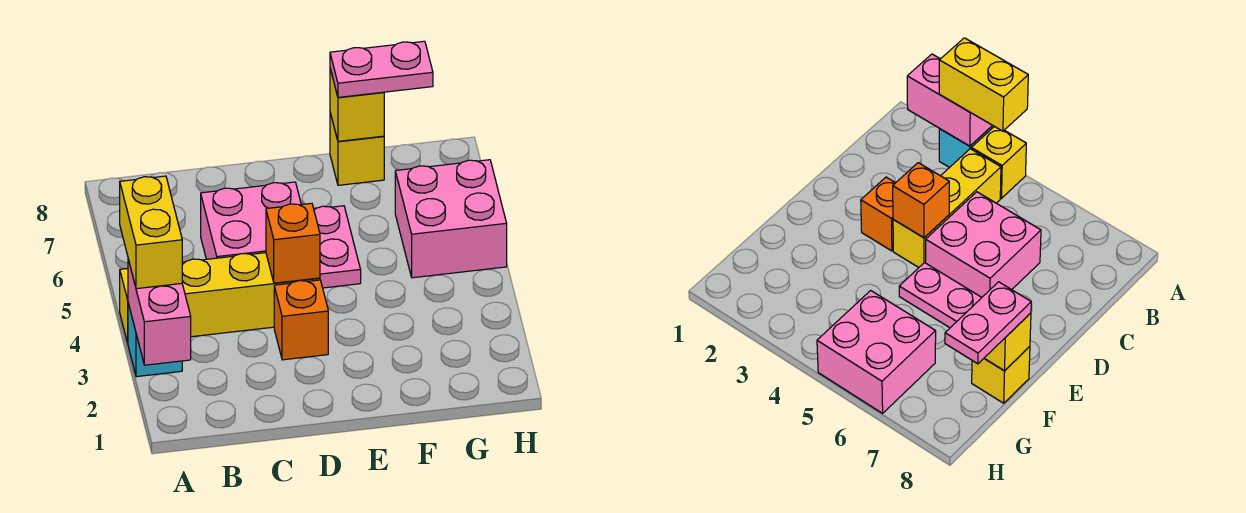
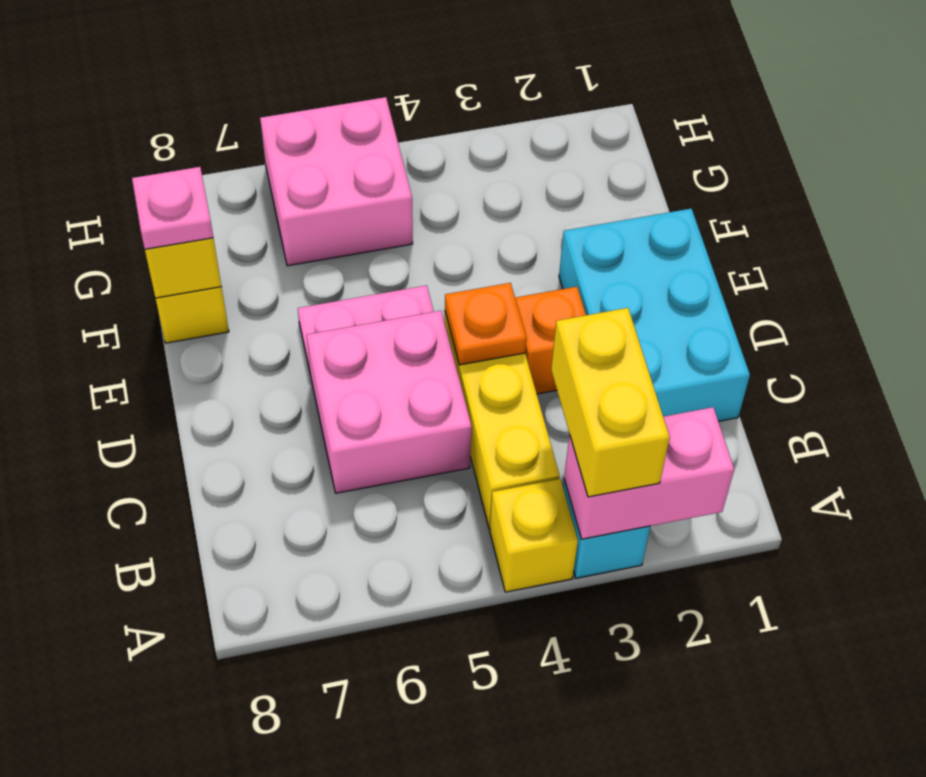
yellow 1x2 brick [120,176,182,289] -> yellow 1x2 brick turned to [551,308,670,497]
none -> cyan 2x3 brick [559,209,750,421]
orange 1x1 brick [266,203,320,283] -> orange 1x1 plate [445,283,526,365]
pink 1x2 plate [330,41,433,97] -> pink 1x1 plate [132,167,213,249]

